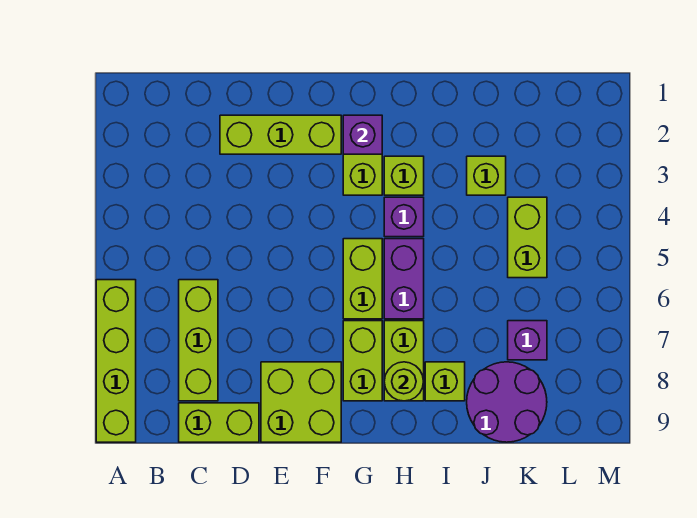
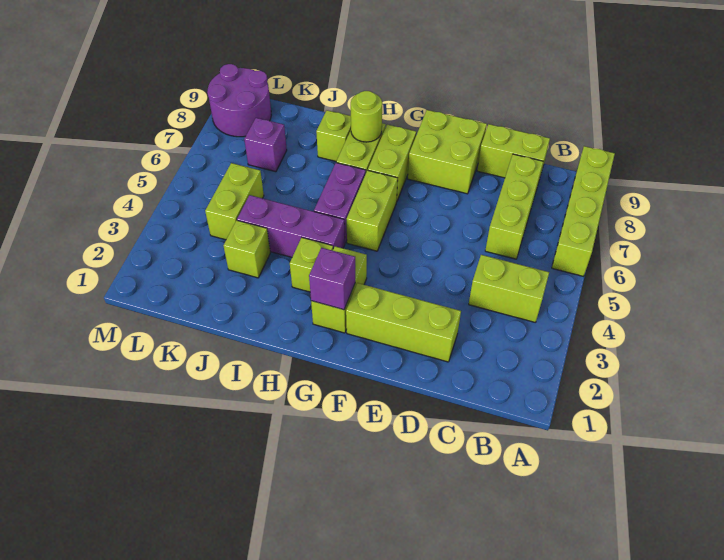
none -> lime 1x2 brick [469,255,549,323]
purple 1x1 brick [384,197,424,237] -> purple 1x3 brick [237,195,345,257]
purple 2x2 round brick [467,362,547,442] -> purple 2x2 round brick moved to [207,64,271,137]

